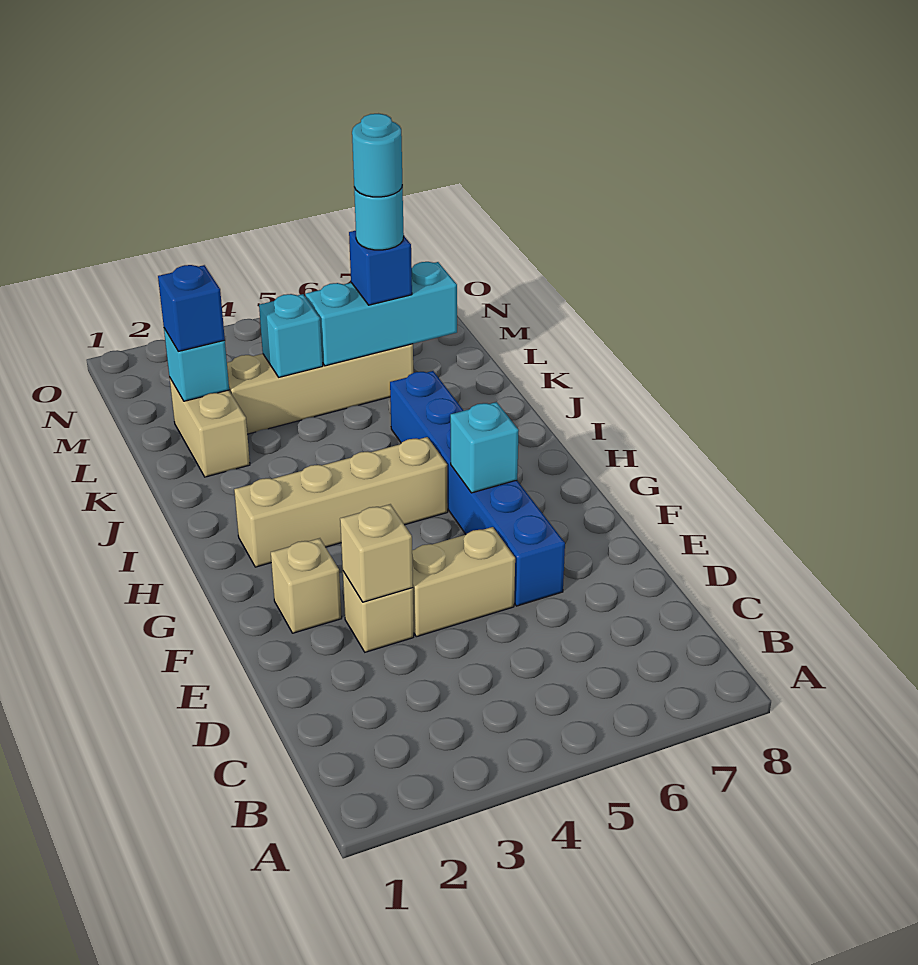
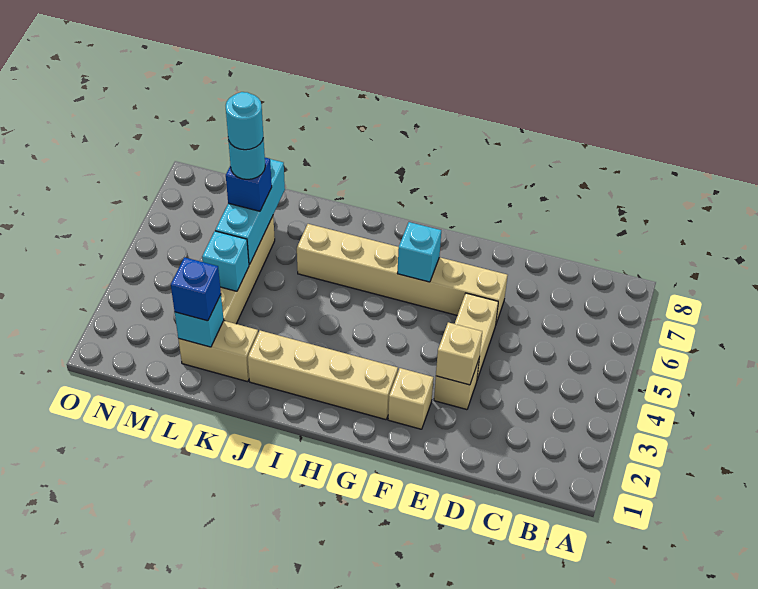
blue 1x6 brick [390,371,565,606] -> tan 1x6 brick [297,224,508,323]
tan 1x4 brick [234,437,448,567] -> tan 1x4 brick turned to [247,330,398,420]

